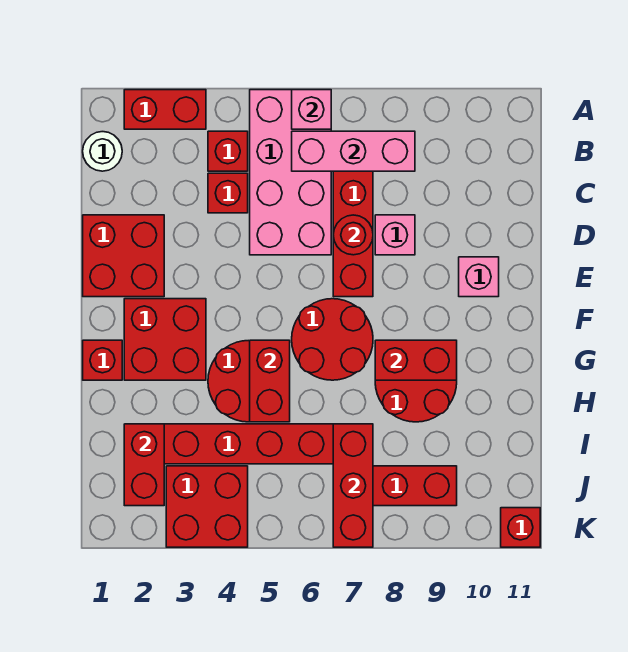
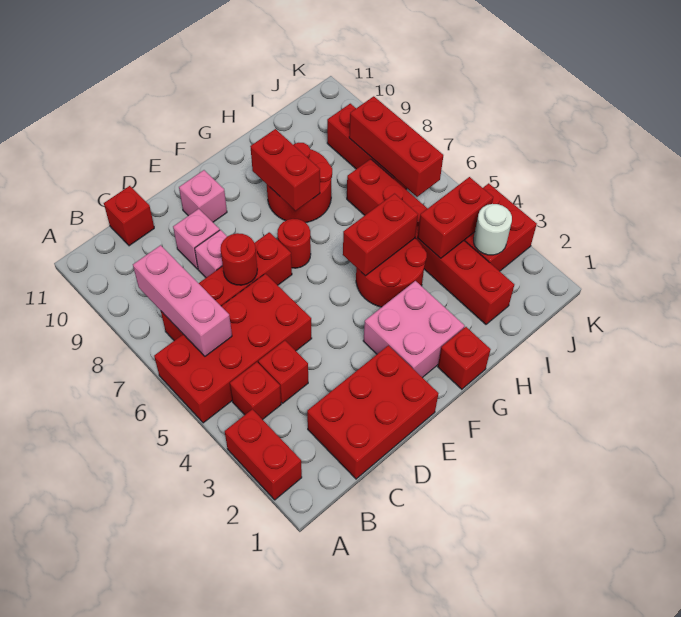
pink 2x4 brick [250,90,331,255] -> red 2x4 brick [154,274,312,423]
pink 1x1 brick [292,90,331,129] -> pink 1x1 brick moved to [173,209,220,269]
white 1x1 round brick [83,132,122,171] -> white 1x1 round brick moved to [474,204,512,255]
red 2x2 brick [83,215,164,297] -> red 2x3 brick [307,345,438,479]
red 2x2 brick [124,299,206,380] -> pink 2x2 brick [363,281,465,378]
red 2x2 round brick [292,299,373,380] -> red 1x1 round brick [277,219,311,268]
red 1x2 brick [124,424,164,506] -> red 1x2 brick moved to [418,177,493,258]
red 1x3 brick [333,424,373,547] -> red 1x3 brick turned to [349,96,443,197]
red 1x1 brick [501,508,540,547] -> red 1x1 brick moved to [104,186,154,246]

